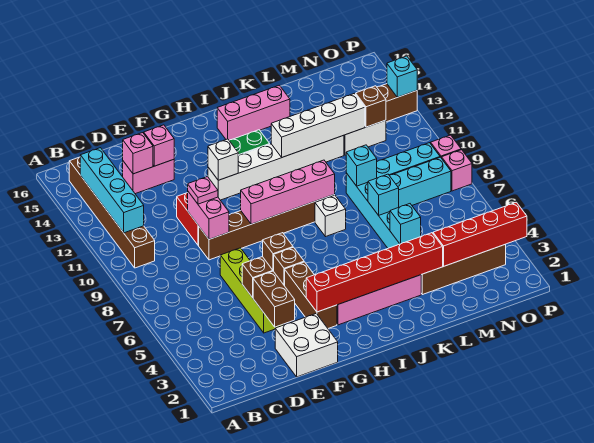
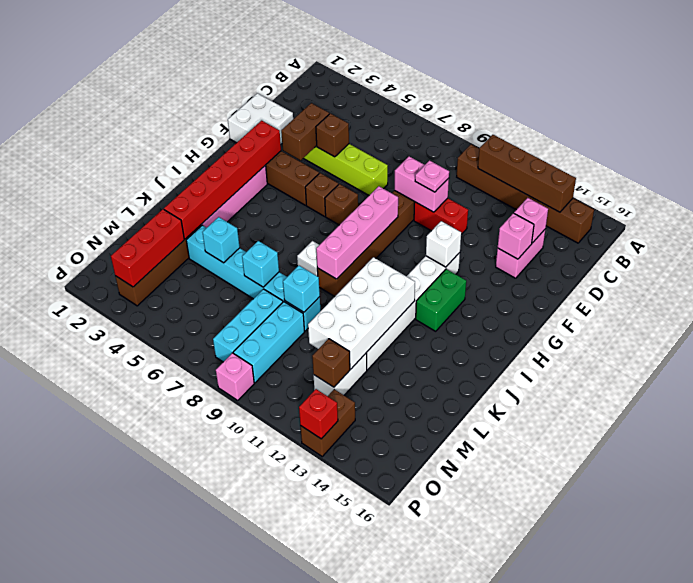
cyan 1x4 brick [80,148,144,233] -> brown 1x4 brick [478,135,576,212]
brown 1x2 brick [253,271,295,327] -> brown 1x2 brick turned to [281,103,329,160]
pink 1x3 brick [217,85,290,140] -> none
white 1x4 brick [271,93,365,157] -> white 2x4 brick [308,257,415,369]
red 1x4 brick [433,202,527,266] -> red 1x3 brick [111,209,184,287]
pink 1x1 brick [442,150,472,191] -> none
cyan 1x1 brick [387,56,417,97] -> red 1x1 brick [299,389,338,439]

